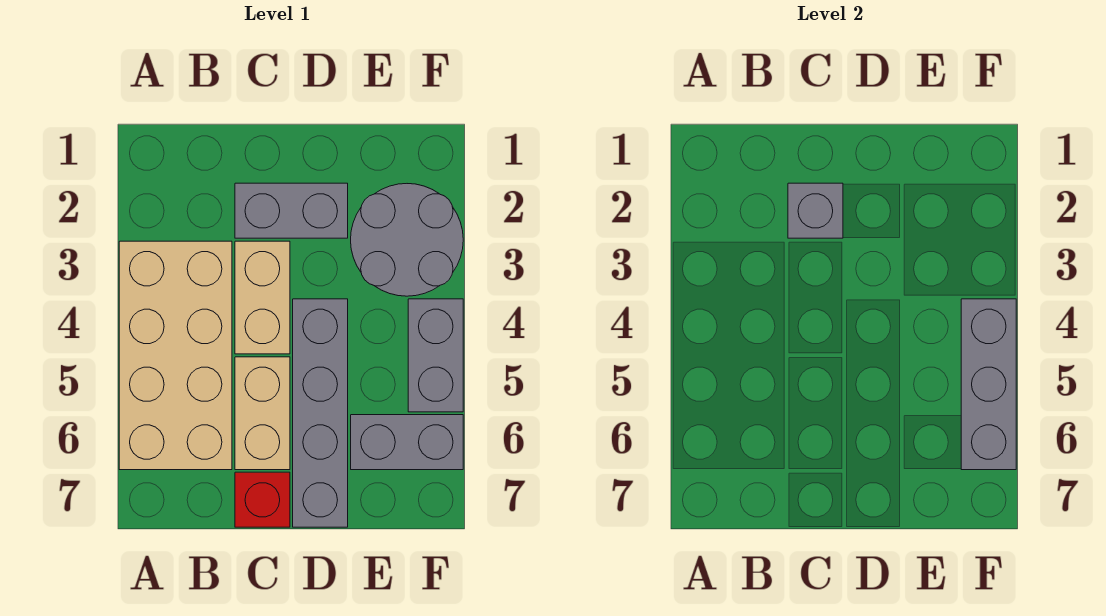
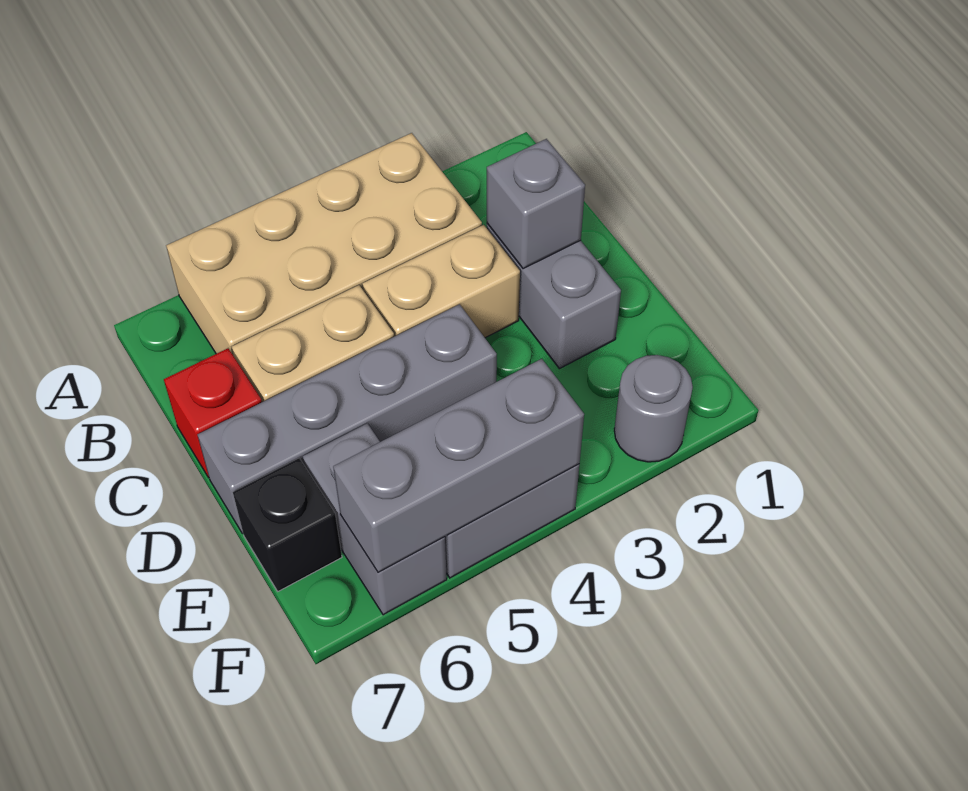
grey 2x2 round brick [351,184,463,296] -> grey 1x1 round brick [614,355,693,462]
none -> black 1x1 brick [233,458,342,591]

